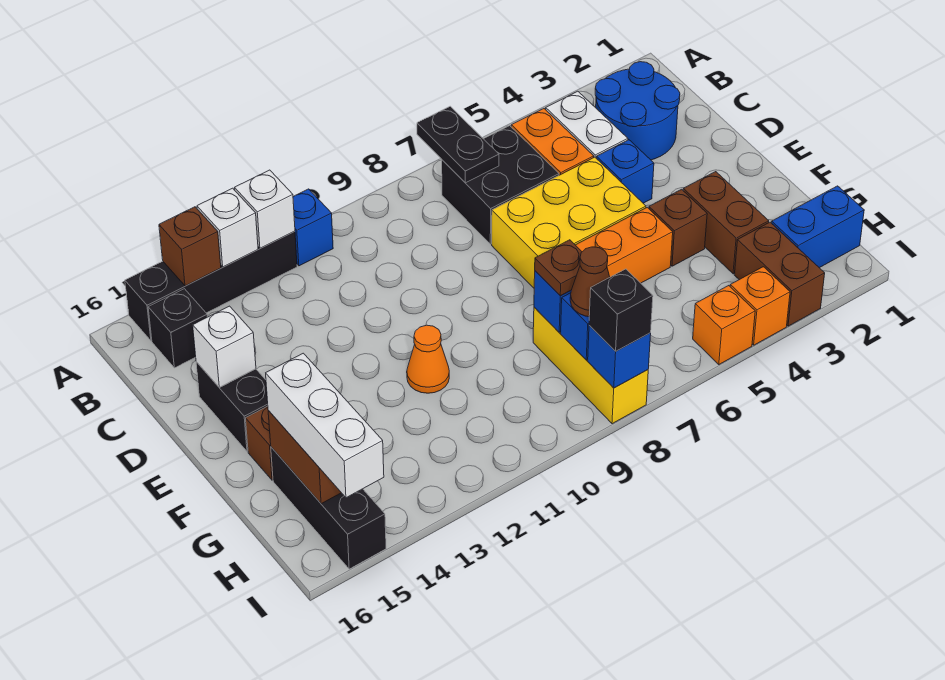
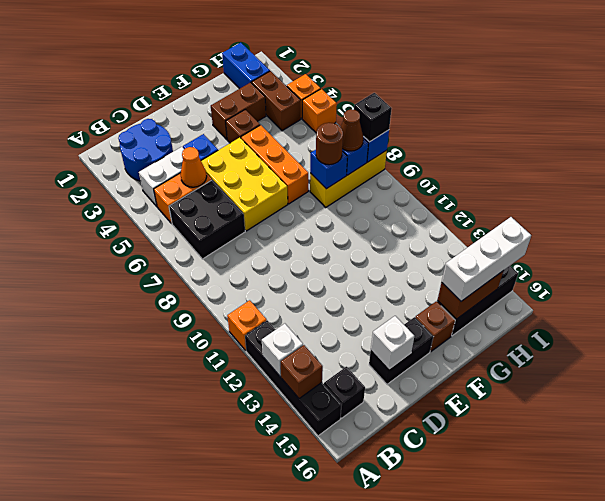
black 1x2 plate [417,106,499,183] -> none
blue 1x1 brick [293,189,333,266] -> orange 1x1 brick [227,300,267,350]
white 1x1 brick [235,170,295,248] -> none
orange 1x1 cone [407,325,449,393] -> orange 1x1 cone moved to [180,147,207,187]
brown 1x1 plate [535,240,582,296] -> brown 1x1 round brick [316,123,343,165]
brown 1x2 brick [734,222,825,326] -> brown 1x2 brick turned to [252,71,301,131]

